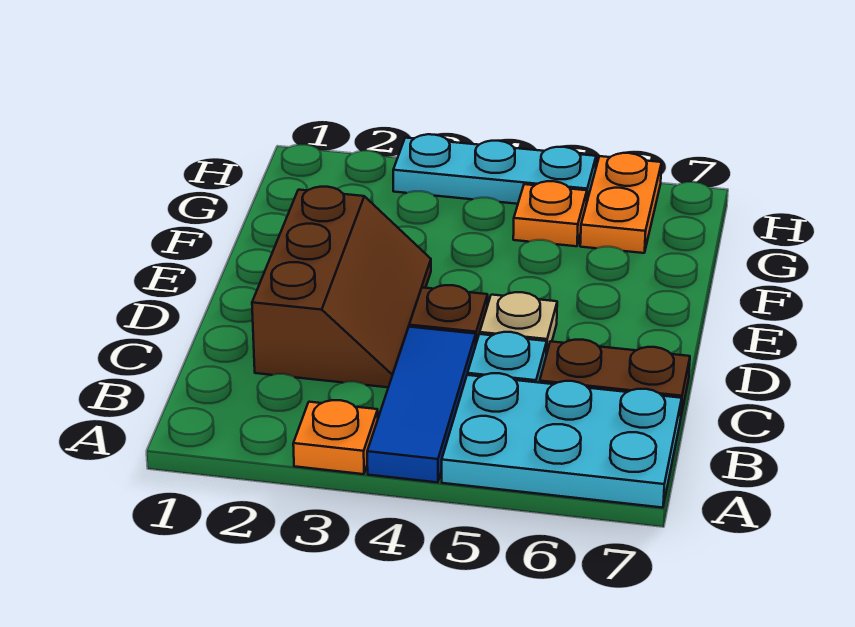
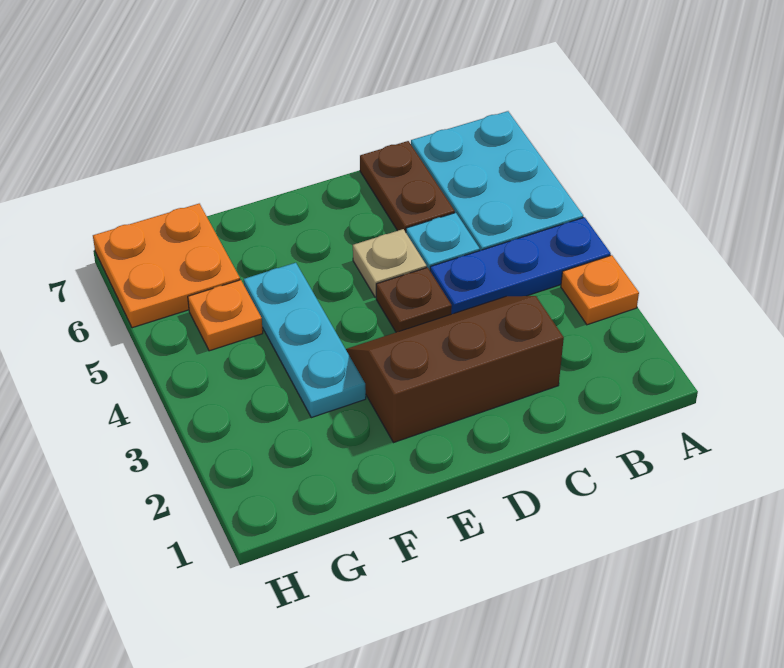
blue 1x3 tile [367,327,476,482] -> blue 1x3 plate [430,217,611,314]
orange 1x2 plate [580,153,662,253] -> orange 2x2 plate [93,204,240,328]
cyan 1x3 plate [393,134,596,204] -> cyan 1x3 plate moved to [244,263,366,418]

